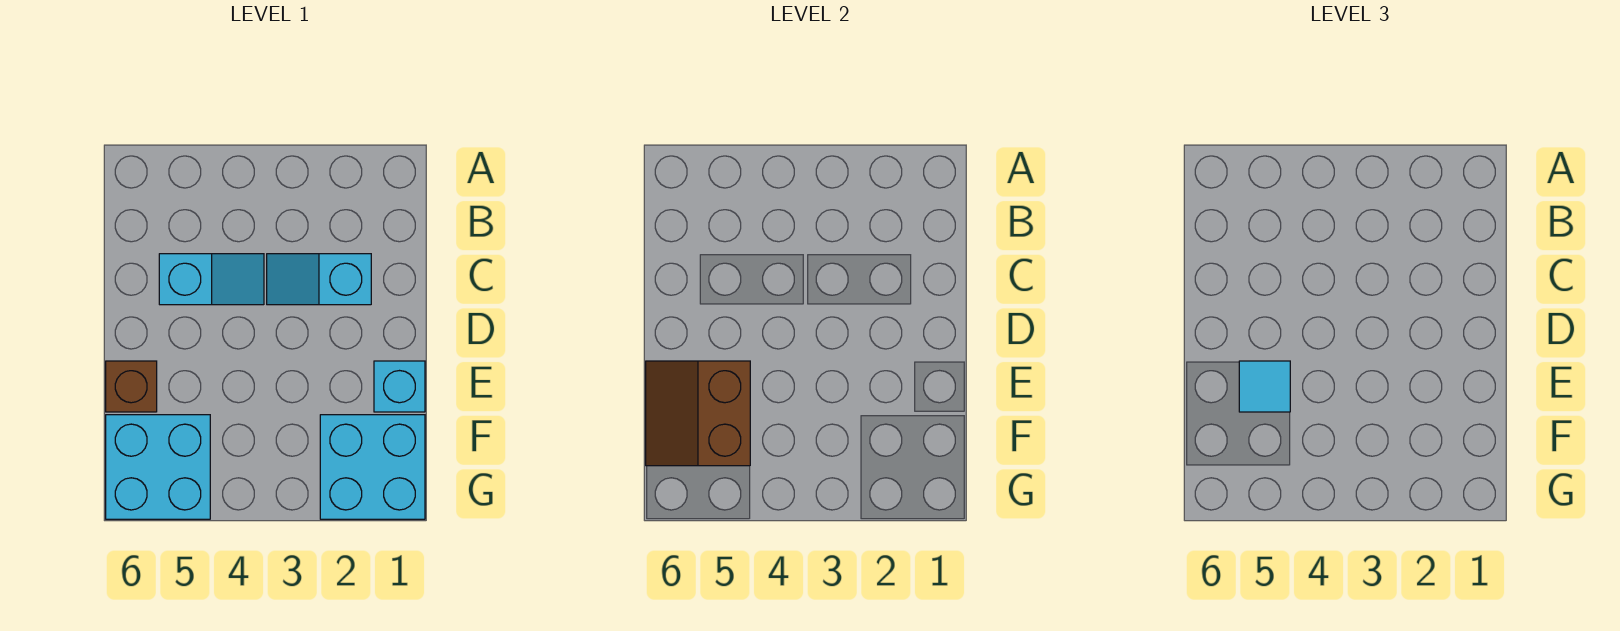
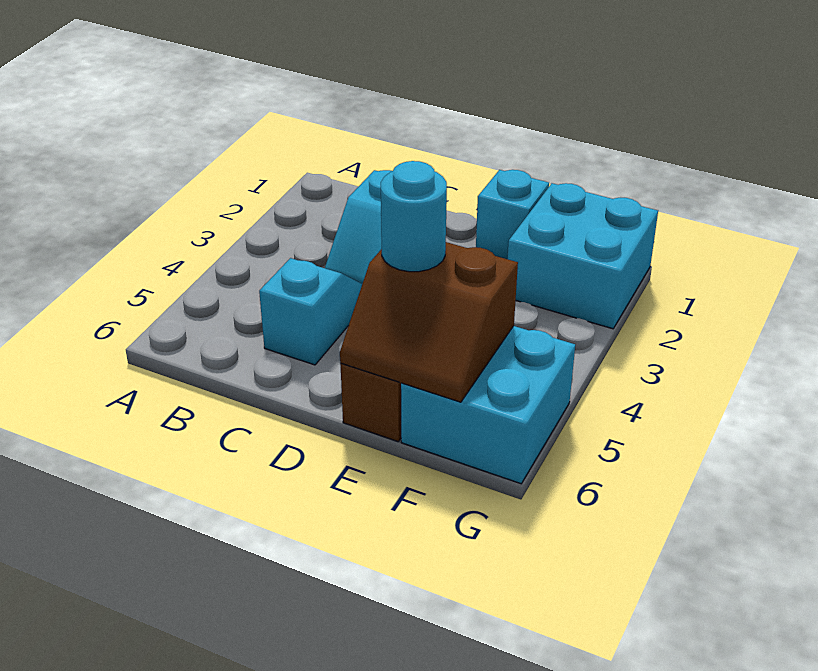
cyan 1x1 tile [1239,361,1290,412] -> cyan 1x1 round brick [381,161,447,272]

